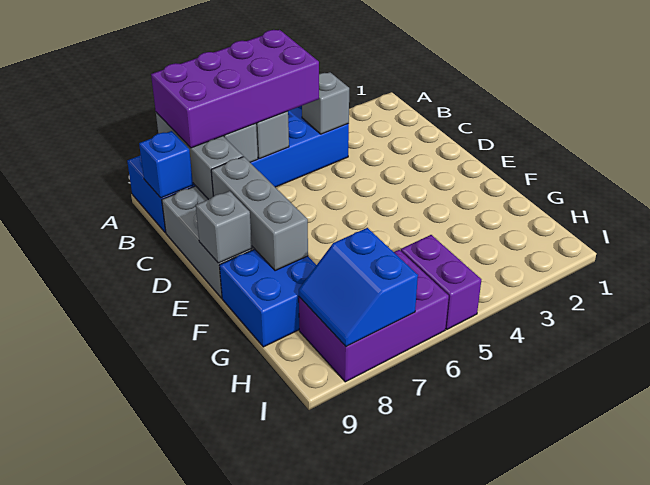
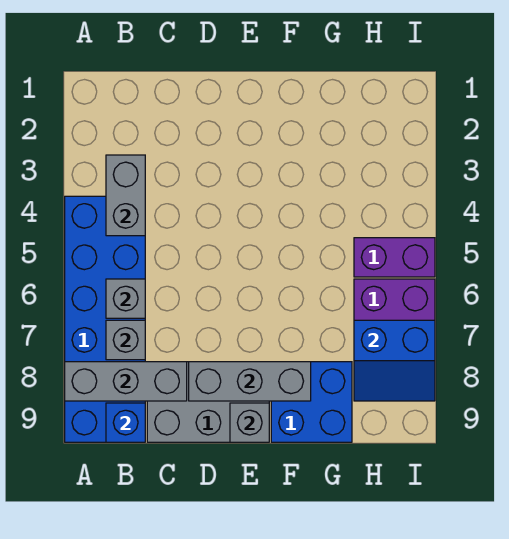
purple 2x4 brick [151,30,319,148] -> none
grey 1x1 brick [302,72,349,134] -> grey 1x2 brick [106,155,145,236]

